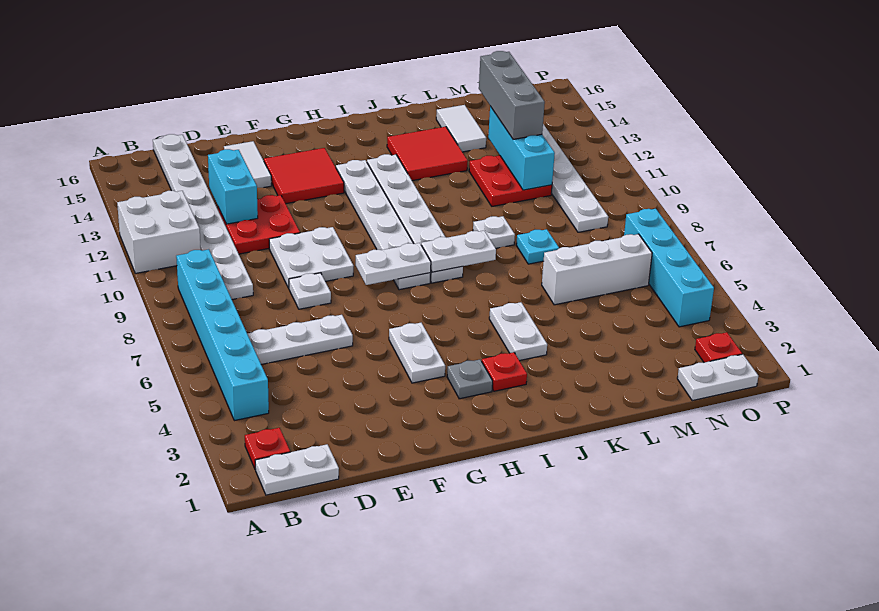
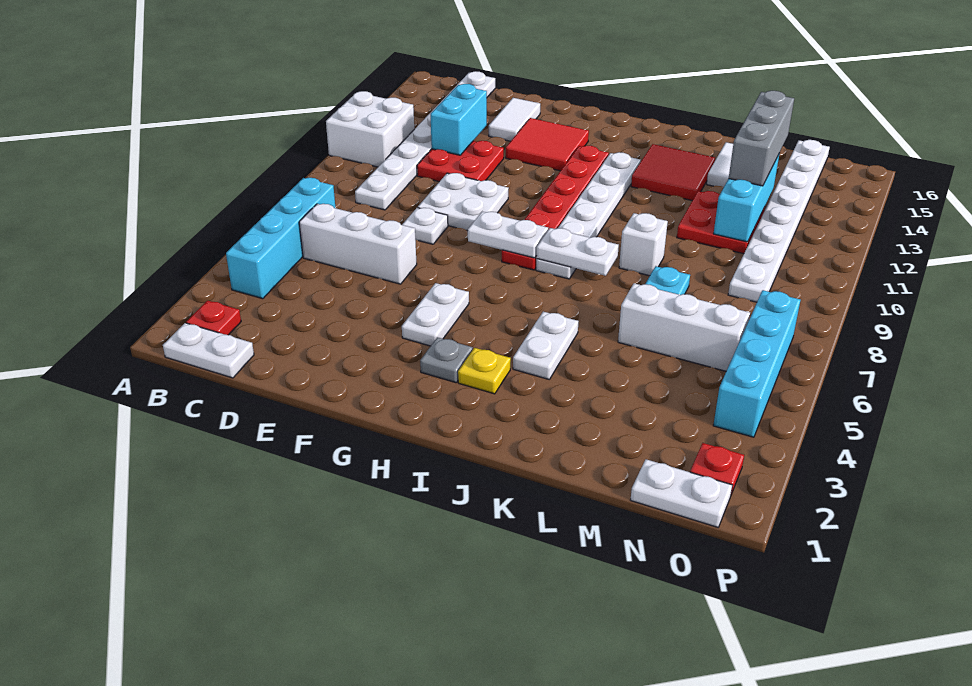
cyan 1x6 brick [176,249,269,421] -> cyan 1x4 brick [226,178,335,299]
white 1x3 plate [247,315,353,364] -> white 1x3 brick [299,204,417,284]
white 1x6 plate [336,160,431,290] -> red 1x6 plate [502,146,609,270]
red 1x1 plate [482,352,527,391] -> yellow 1x1 plate [458,348,511,394]
white 1x1 plate [473,216,515,248] -> white 1x1 brick [619,213,668,276]

